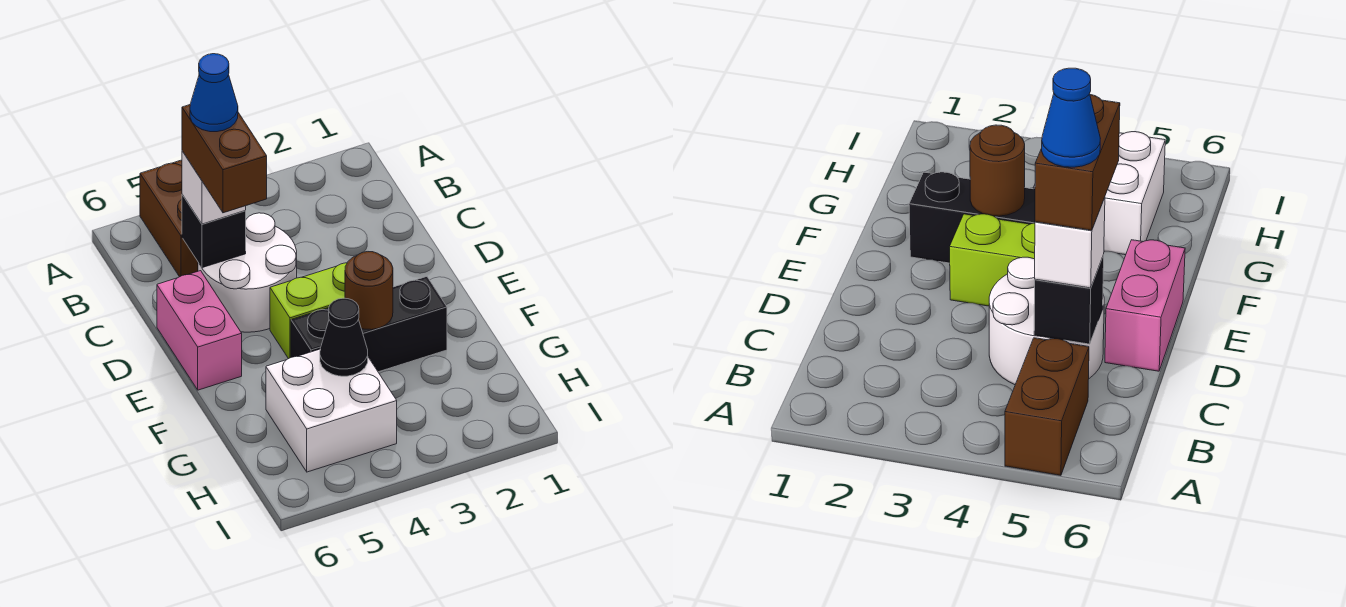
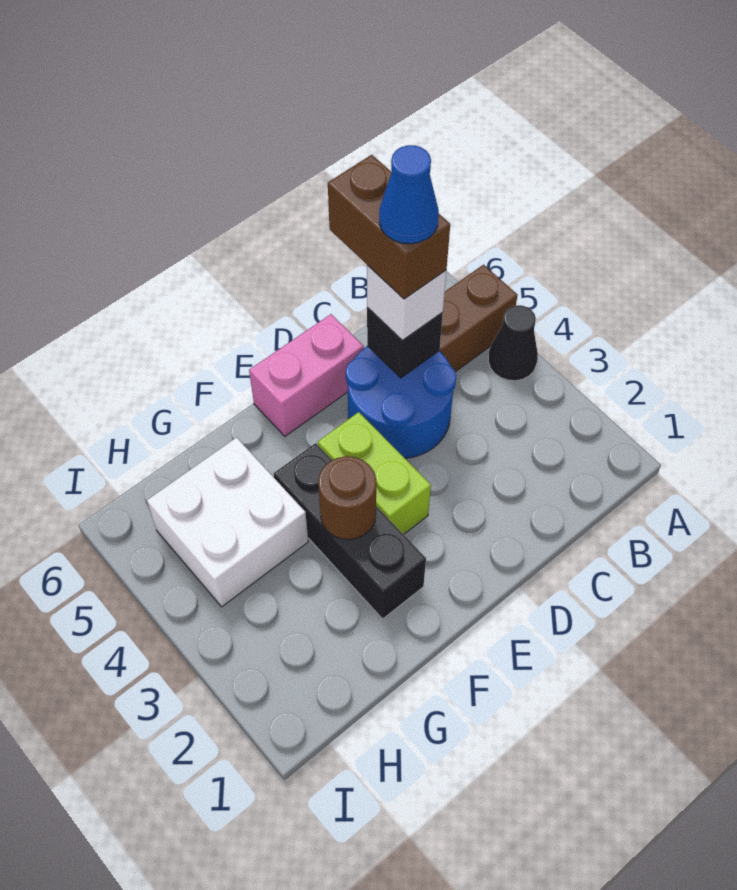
white 2x2 round brick [198,213,297,332] -> blue 2x2 round brick [346,346,456,458]
brown 1x2 brick [182,105,267,213] -> brown 1x2 brick turned to [328,155,450,299]
black 1x1 cone [320,298,368,376] -> black 1x1 cone moved to [488,305,538,381]

